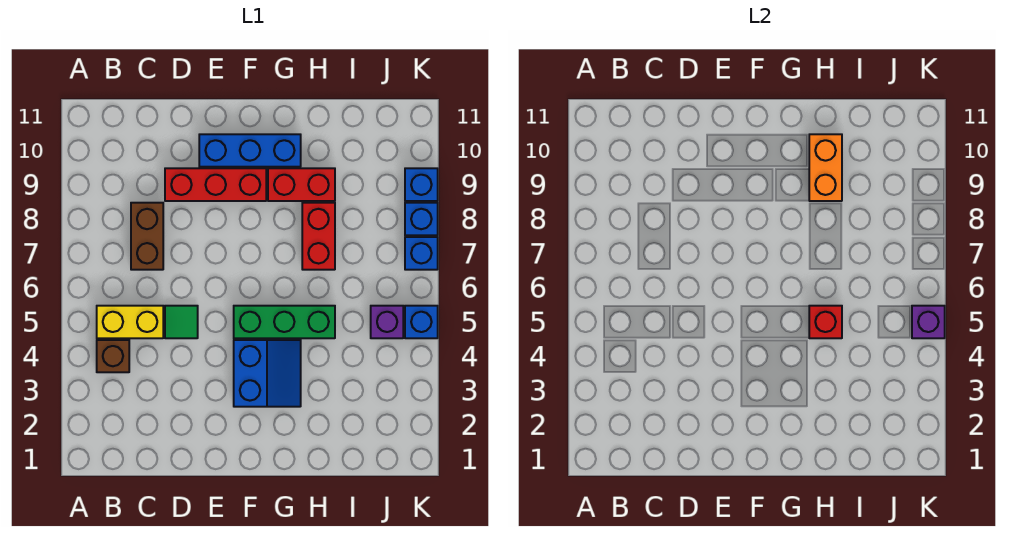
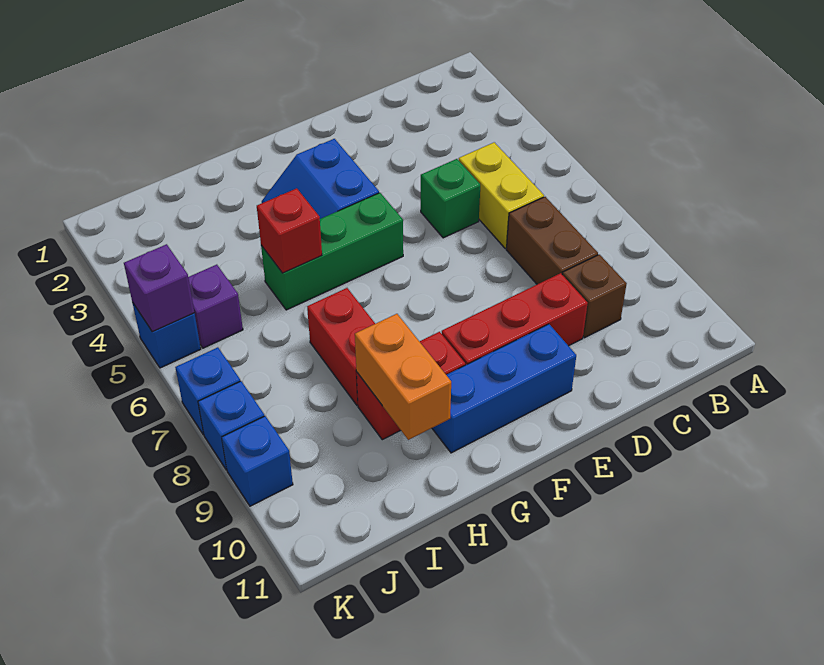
brown 1x1 brick [97,340,129,372] -> brown 1x1 brick moved to [562,255,627,338]
yellow 1x2 brick [97,306,163,338] -> yellow 1x2 brick turned to [459,142,544,249]
green 1x1 tile [165,306,198,338] -> green 1x1 brick [421,159,480,238]

